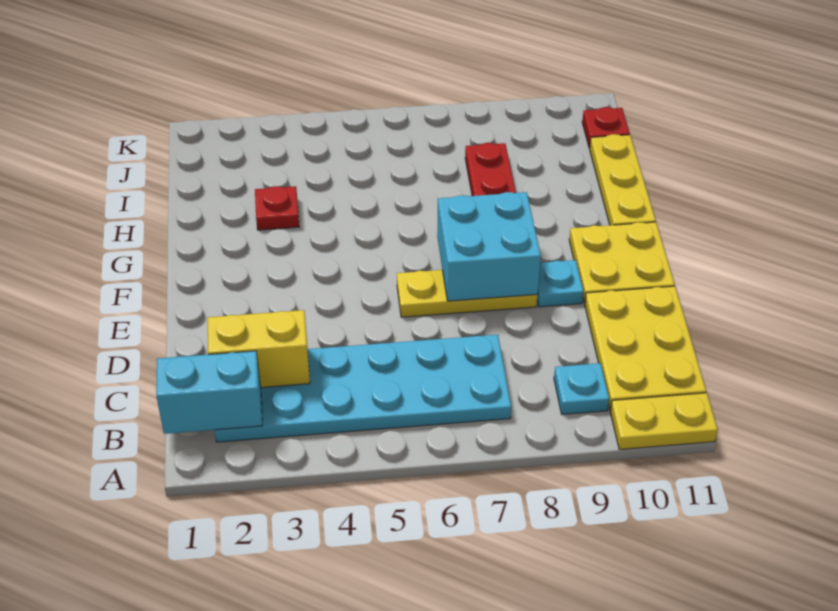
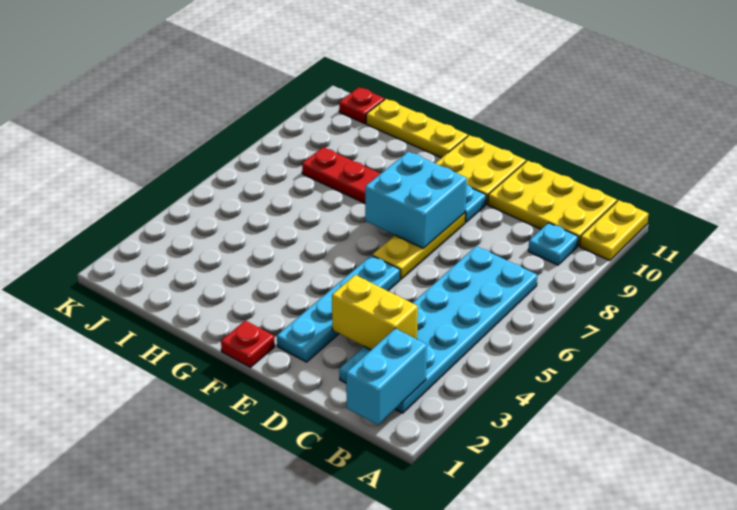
yellow 1x2 brick [208,310,310,387] -> yellow 1x2 brick turned to [332,275,418,350]
none -> cyan 1x4 plate [277,255,400,362]
red 1x1 plate [255,186,299,230] -> red 1x1 plate moved to [221,321,275,367]

